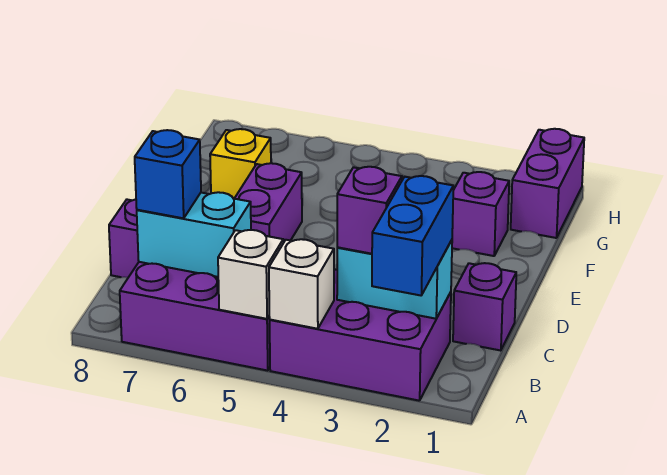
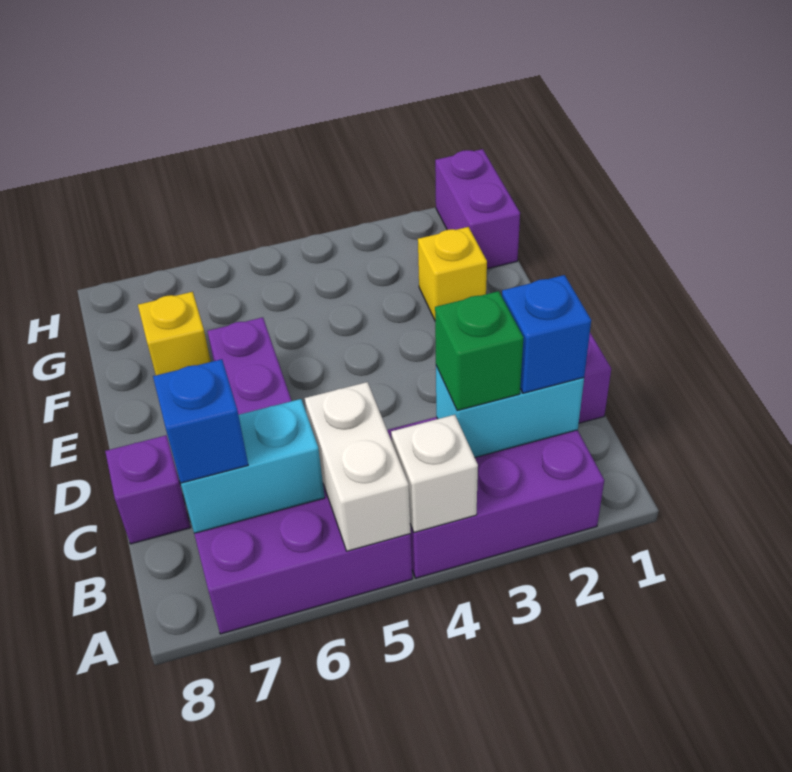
blue 1x2 brick [372,176,453,295] -> blue 1x1 brick [502,275,591,393]
white 1x1 brick [218,230,283,319] -> white 1x2 brick [305,382,411,551]
purple 1x1 brick [337,167,402,254] -> green 1x1 brick [435,291,523,411]
purple 1x1 brick [452,172,509,256] -> yellow 1x1 brick [418,227,487,320]

